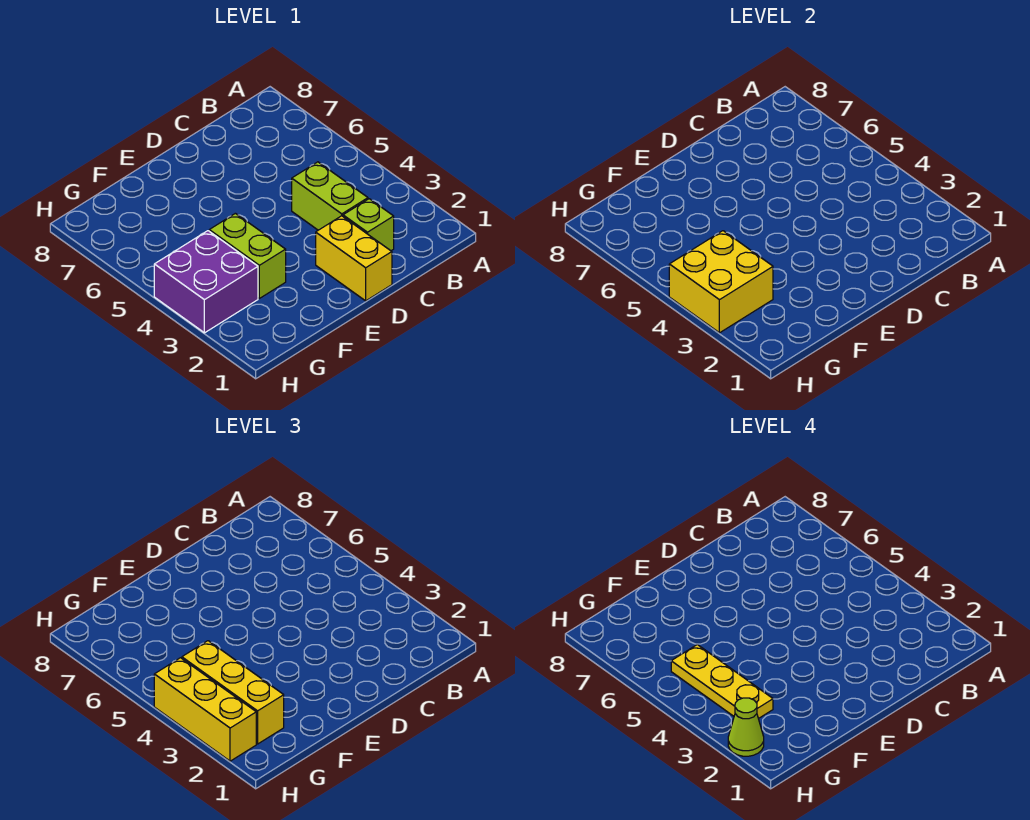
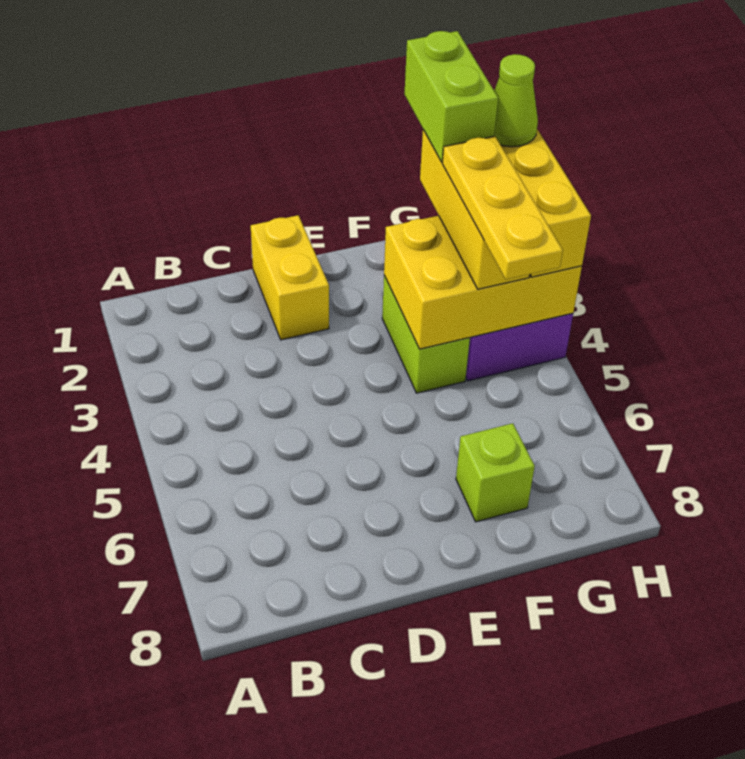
lime 1x1 brick [343,199,394,251] -> lime 1x1 brick moved to [456,423,535,522]
lime 1x2 brick [292,162,368,230] -> lime 1x2 brick moved to [404,31,498,162]
yellow 2x2 brick [669,231,773,333] -> yellow 2x3 brick [384,216,582,349]

